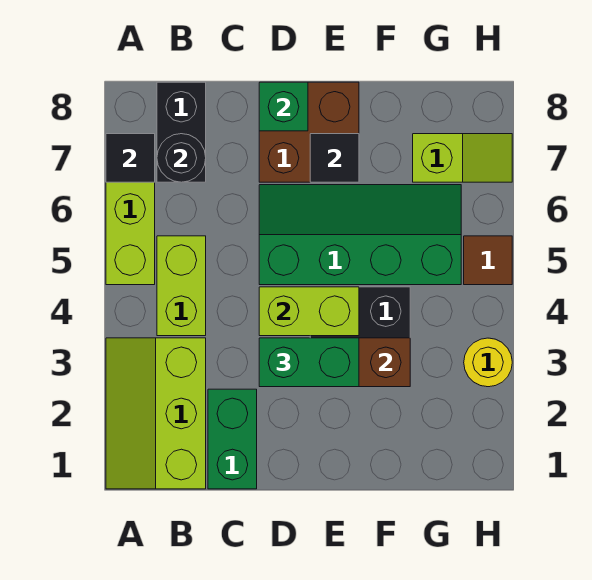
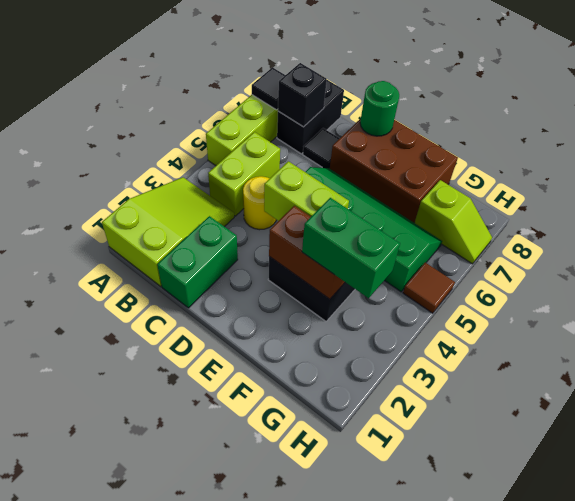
lime 2x3 slope [106,338,206,489] -> lime 2x3 slope turned to [102,177,234,286]
black 1x1 round brick [157,134,206,182] -> black 1x1 brick [278,63,327,127]
green 1x2 brick [259,338,359,387] -> green 1x2 brick moved to [302,198,400,298]
brown 2x2 brick [259,82,359,182] -> brown 2x3 brick [330,119,458,222]
green 1x1 brick [259,82,308,131] -> green 1x1 round brick [360,81,399,136]
black 1x1 tile [310,134,359,182] -> black 1x1 tile moved to [303,128,340,168]
yellow 1x1 round brick [464,338,512,387] -> yellow 1x1 round brick moved to [243,176,276,230]

